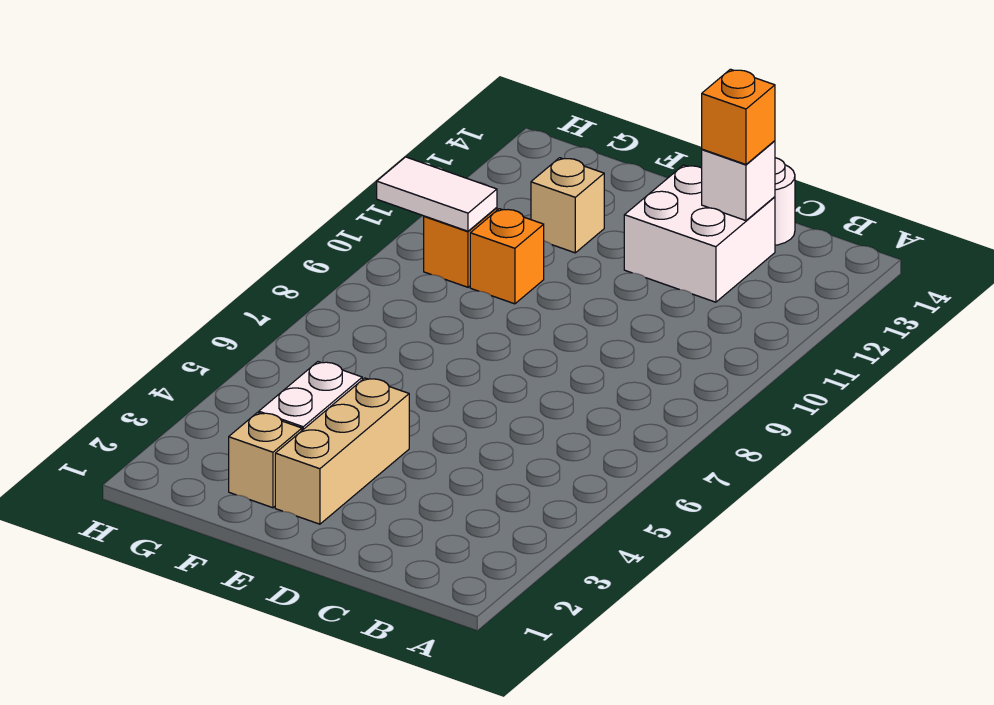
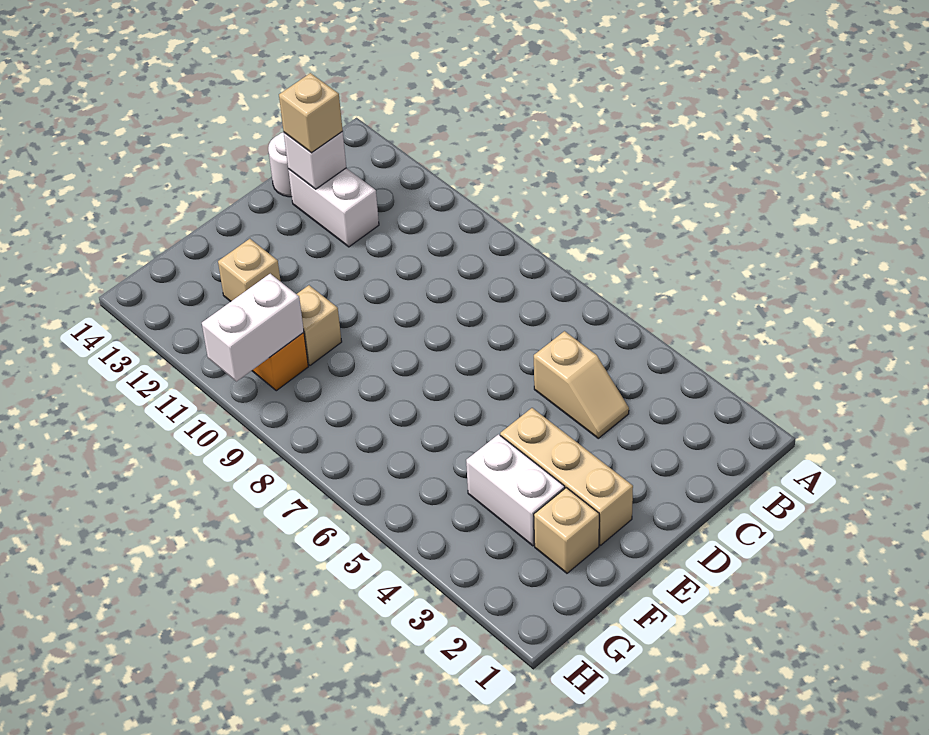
none -> tan 1x2 slope [534,331,629,438]
white 2x2 brick [624,165,775,302] -> white 1x2 brick [288,168,379,247]
orange 1x1 brick [702,69,775,164] -> tan 1x1 brick [279,73,343,153]
orange 1x1 brick [470,209,544,304] -> tan 1x1 brick [297,285,342,365]
white 1x2 tile [377,157,497,231] -> white 1x2 brick [202,274,304,382]

